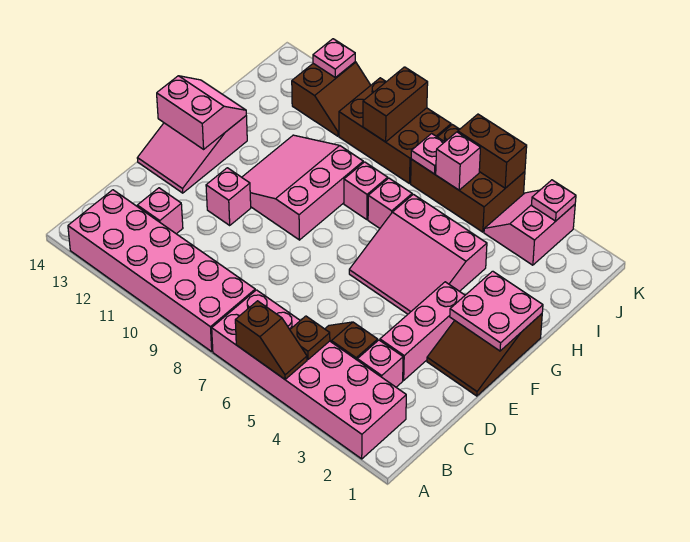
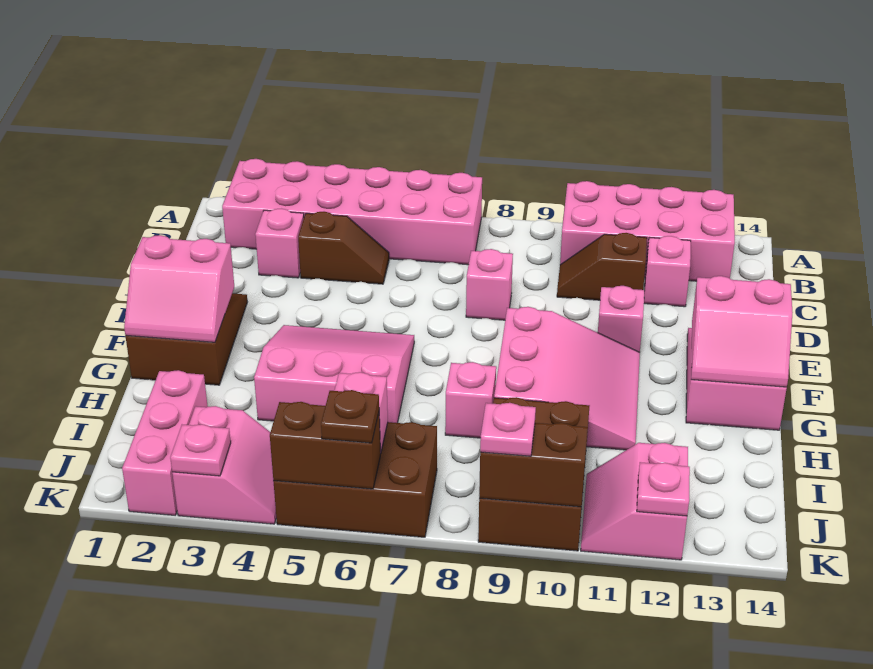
brown 1x2 slope [235,301,307,379] -> brown 1x2 slope moved to [557,233,647,300]
pink 2x6 brick [68,190,255,351] -> pink 2x4 brick [560,181,735,281]
brown 1x1 plate [290,316,330,359] -> brown 1x1 plate moved to [321,390,379,443]
pink 1x3 brick [380,282,465,380] -> pink 1x3 brick moved to [122,370,208,515]
pink 2x2 plate [450,271,543,351] -> pink 2x2 slope [124,235,234,342]
pink 1x1 brick [368,178,412,228] -> pink 1x1 brick moved to [466,249,513,320]
pink 1x1 plate [411,134,444,174] -> pink 1x1 plate moved to [480,403,536,456]
brown 2x3 brick [339,78,451,183] -> brown 2x3 brick turned to [478,397,589,551]
brown 1x2 brick [363,67,428,142] -> brown 1x2 brick turned to [479,423,588,507]
brown 2x2 slope [292,62,371,136] -> pink 2x2 slope [581,443,688,560]

